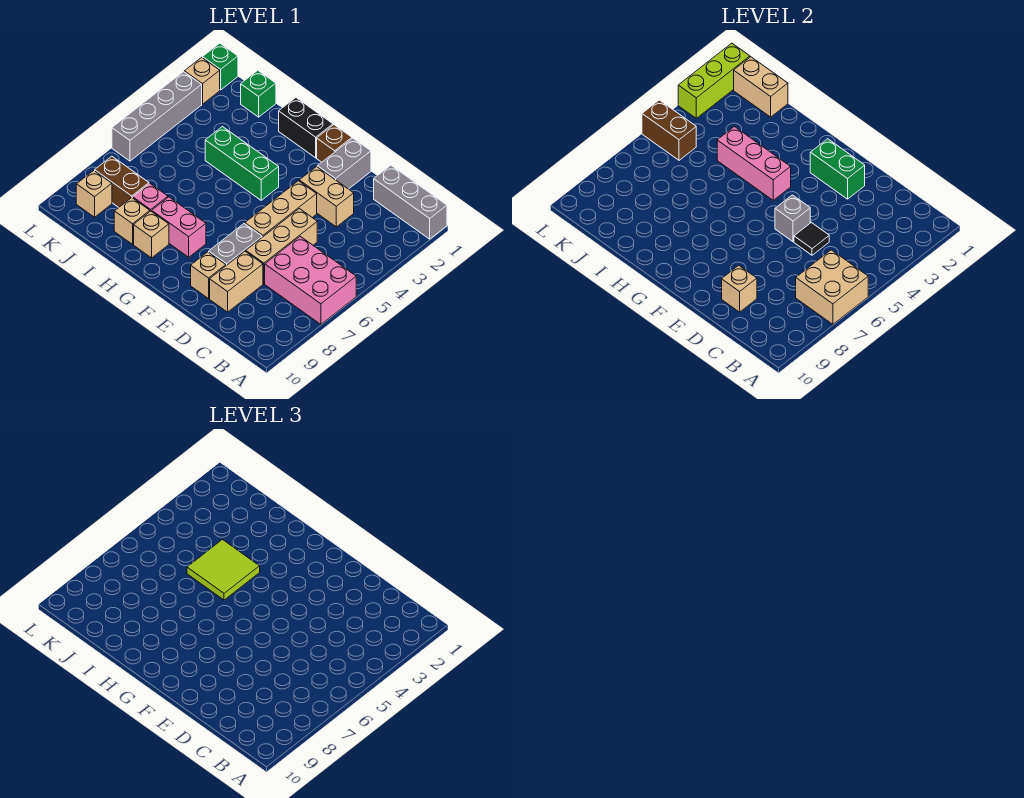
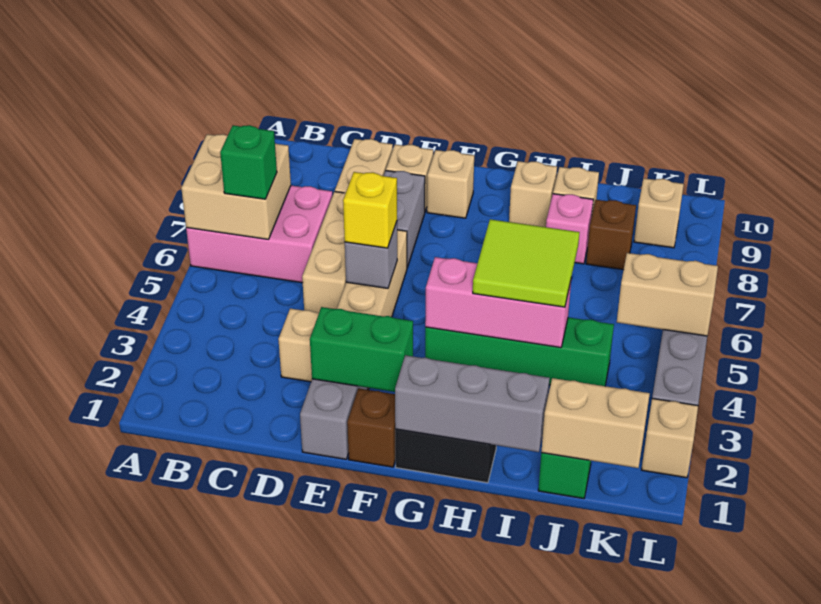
grey 1x3 brick [374,165,447,239] -> grey 1x3 brick moved to [395,355,550,452]
black 1x1 tile [794,222,829,255] -> none
tan 1x1 brick [722,265,757,312] -> tan 1x1 brick moved to [427,150,474,218]
none -> yellow 1x1 brick [343,172,397,248]
green 1x3 brick [205,127,279,200] -> green 1x4 brick [425,317,614,386]
pink 1x2 brick [152,197,206,257] -> none
brown 1x2 brick [95,156,149,207] -> brown 1x1 brick [586,200,636,270]
brown 1x2 brick [642,100,696,160] -> tan 1x2 brick [617,253,718,336]
green 1x1 brick [203,43,238,90] -> green 1x1 brick moved to [220,125,277,199]
lime 1x3 brick [678,43,750,118] -> none

